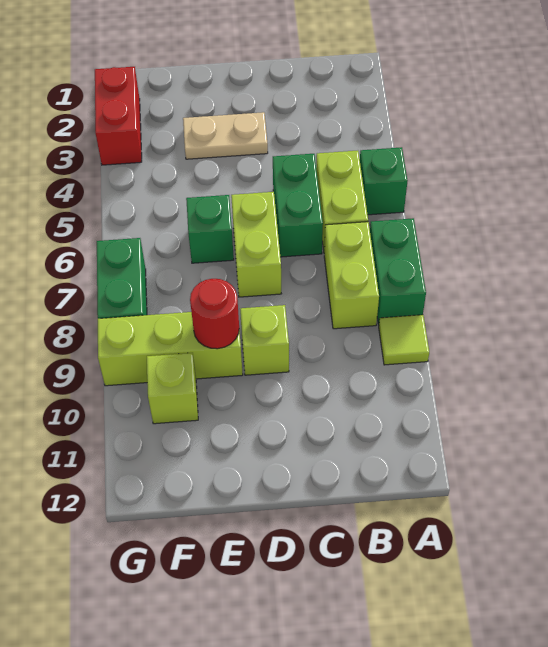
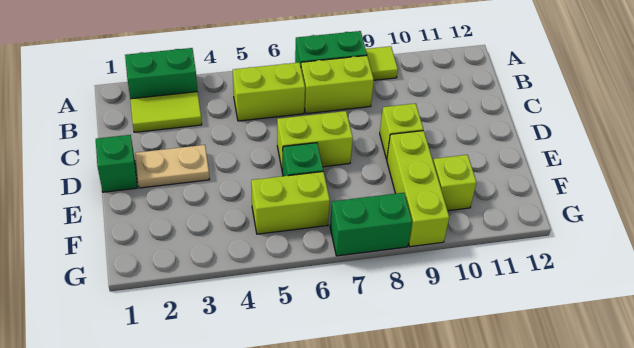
green 1x1 brick [360,147,408,215] -> green 1x1 brick moved to [96,135,137,192]
none -> lime 1x2 tile [130,92,202,132]
green 1x2 brick [273,154,323,257] -> green 1x2 brick moved to [125,48,197,99]
tan 1x2 plate [183,112,268,159] -> tan 1x2 plate turned to [135,145,210,188]
red 1x1 round brick [190,279,239,349] -> none
none -> lime 1x2 brick [251,172,330,234]
red 1x2 brick [95,67,142,165] -> none

